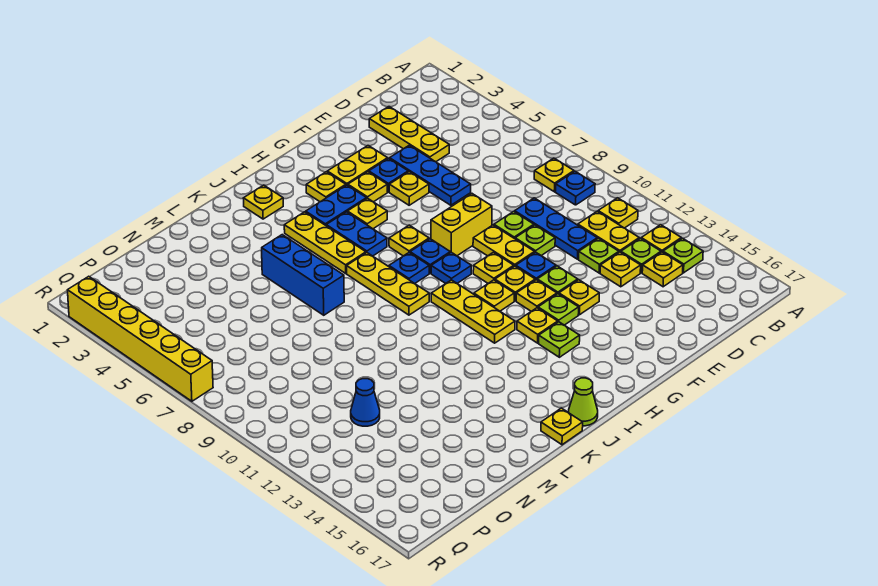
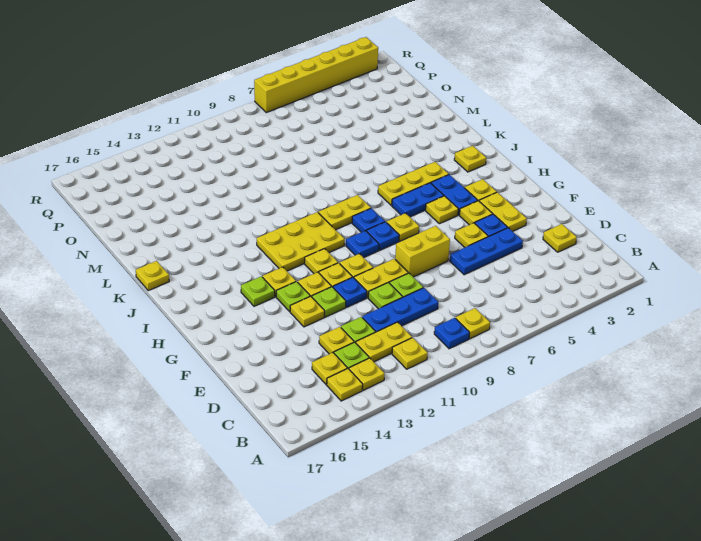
lime 1x1 plate [663,238,703,273] -> yellow 1x1 plate [327,368,363,401]
yellow 1x3 plate [369,107,449,162] -> yellow 1x1 plate [543,224,577,252]
yellow 1x2 brick [431,194,492,256] -> yellow 1x2 brick turned to [395,226,450,277]
yellow 1x3 plate [431,280,515,343] -> yellow 2x3 plate [257,212,344,271]
yellow 1x3 plate [347,253,429,315] -> yellow 1x2 plate [318,195,371,230]
lime 1x1 cone [568,378,598,426] -> none
blue 1x3 brick [262,235,344,315] -> none
blue 1x1 cone [351,379,380,426] -> none

